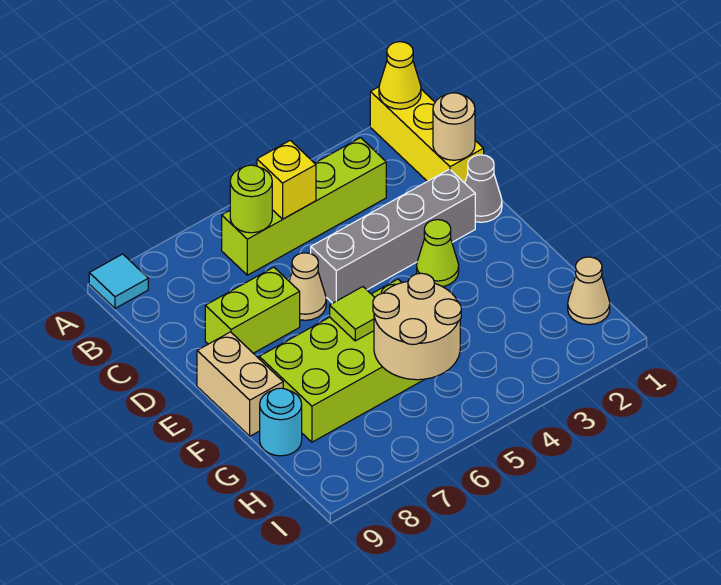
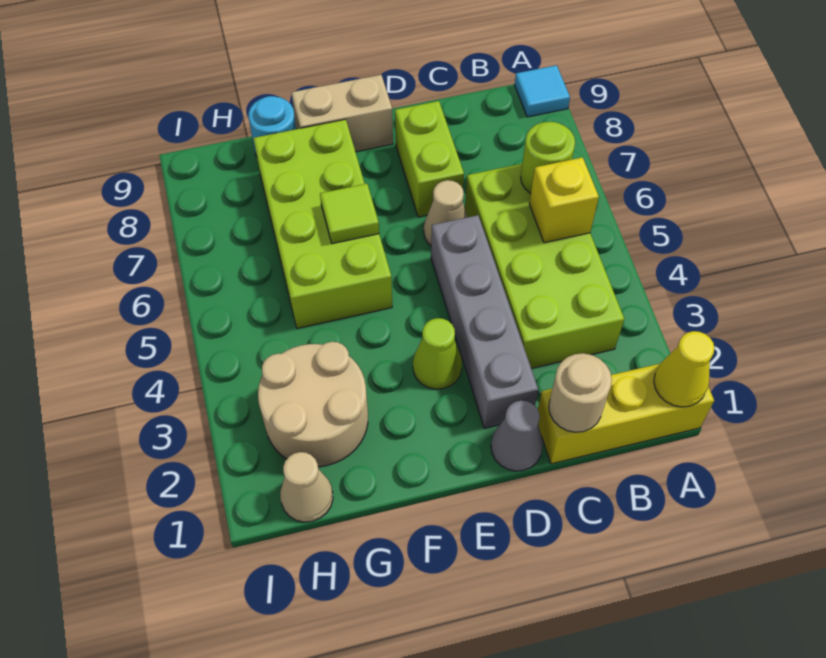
lime 1x4 brick [222,138,386,275] -> lime 2x4 brick [465,164,624,368]
tan 2x2 round brick [373,273,461,380] -> tan 2x2 round brick moved to [258,342,368,467]

